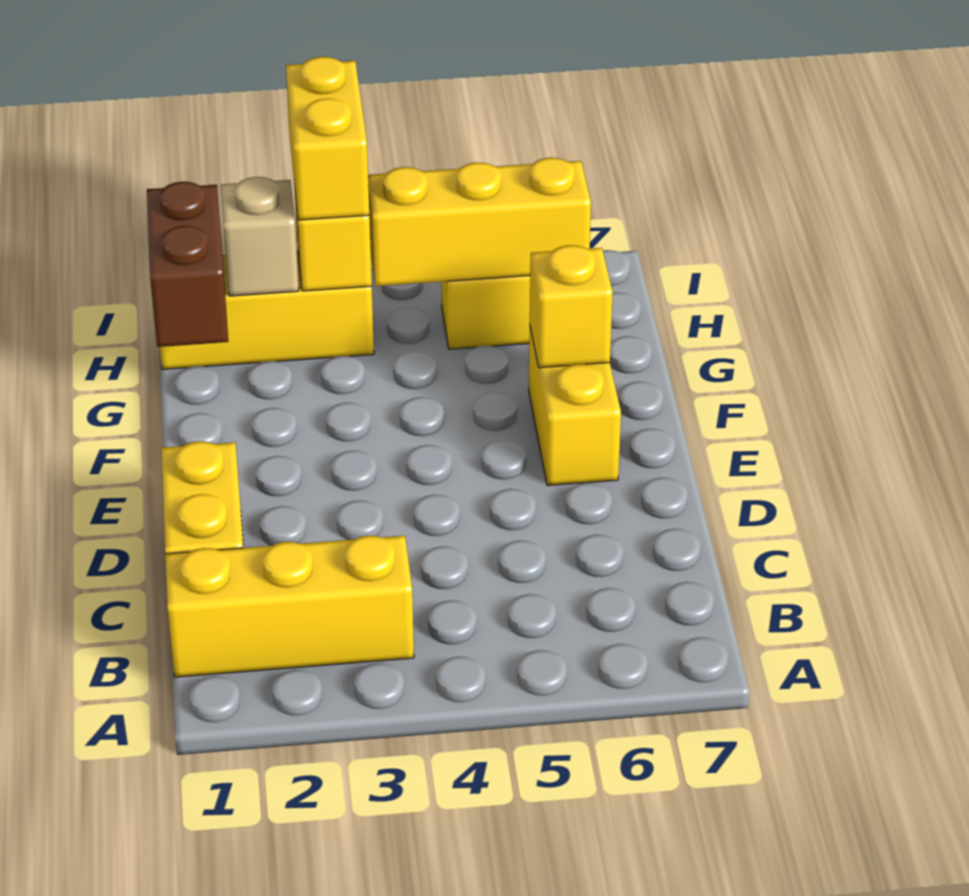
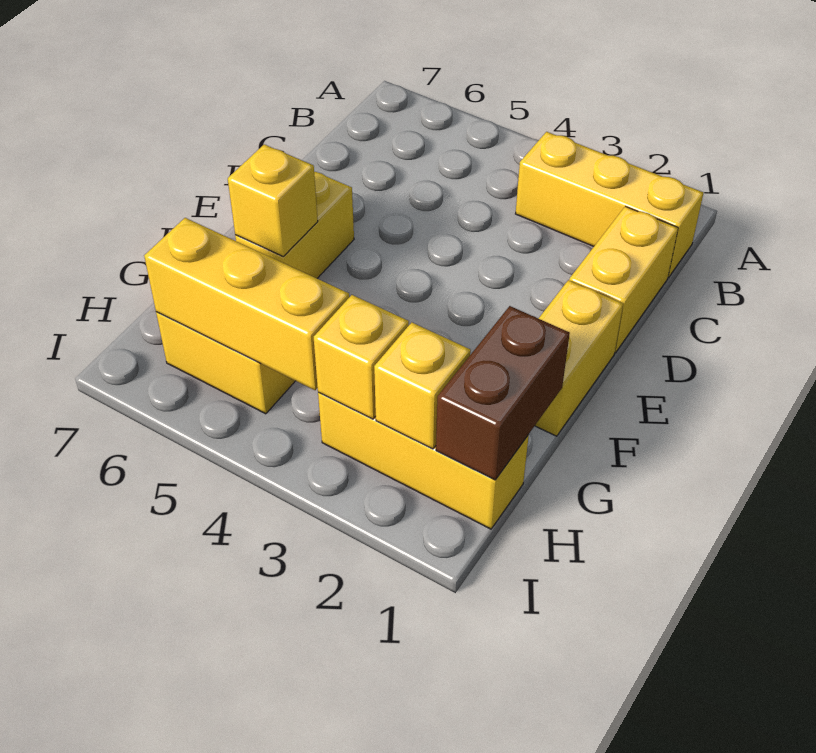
tan 1x1 brick [221,177,299,296] -> yellow 1x1 brick [374,322,471,449]
yellow 1x2 brick [286,57,369,220] -> yellow 1x2 brick moved to [535,280,623,436]

